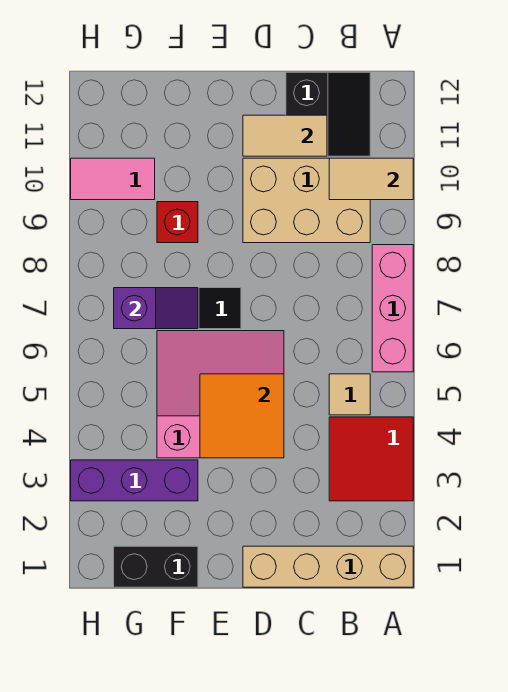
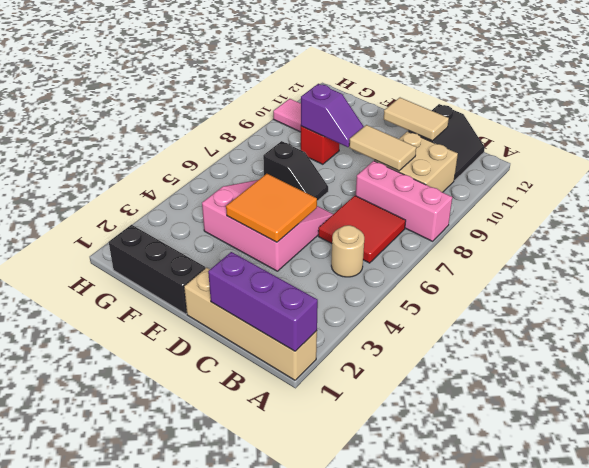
red 2x2 tile [329,417,413,501] -> red 2x2 tile moved to [318,196,406,263]
pink 1x3 brick [372,245,413,372] -> pink 1x3 brick turned to [356,161,452,241]
tan 1x2 tile [329,158,413,200] -> tan 1x2 tile moved to [349,125,416,171]
tan 1x1 tile [329,374,370,415] -> tan 1x1 round brick [331,225,364,277]
tan 2x3 brick [243,158,370,243] -> tan 2x2 brick [374,131,458,192]
black 1x2 brick [114,546,198,587] -> black 1x3 brick [109,225,205,314]
purple 1x3 brick [71,460,198,501] -> purple 1x3 brick moved to [208,252,318,351]
purple 1x2 slope [114,288,198,329] -> purple 1x2 slope moved to [301,84,364,147]

